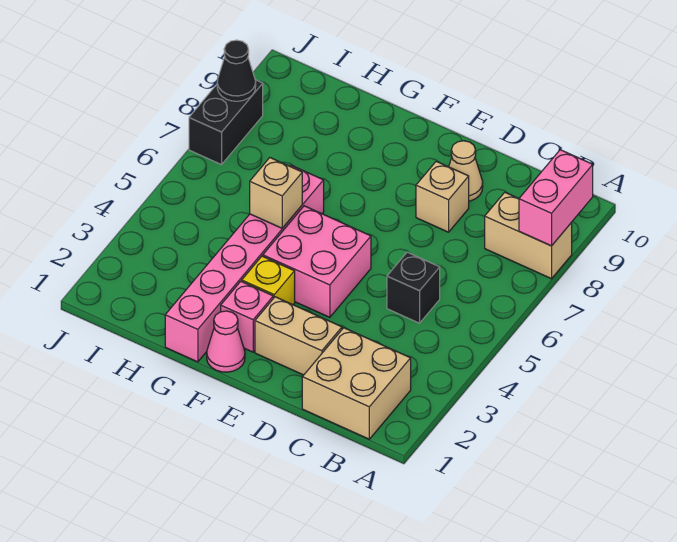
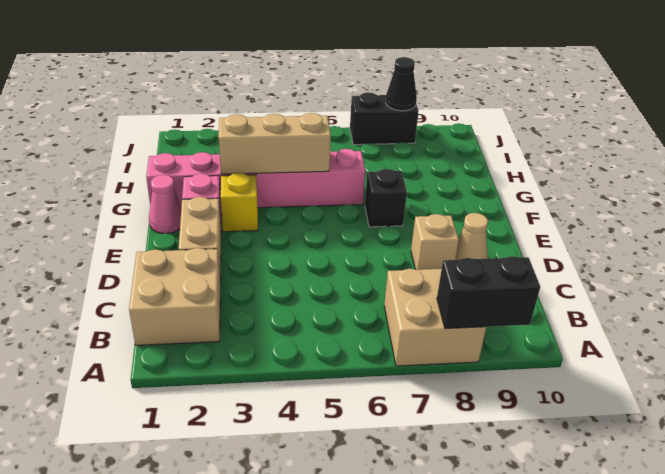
tan 1x2 brick [485,192,572,279] -> tan 2x2 brick [384,269,486,366]
pink 1x2 brick [519,150,593,246] -> black 1x2 brick [437,256,540,329]
black 1x1 brick [387,252,440,323] -> black 1x1 brick moved to [365,169,407,227]
pink 2x2 brick [263,206,371,317] -> none
tan 1x1 brick [250,158,302,228] -> tan 1x3 brick [219,113,331,174]

